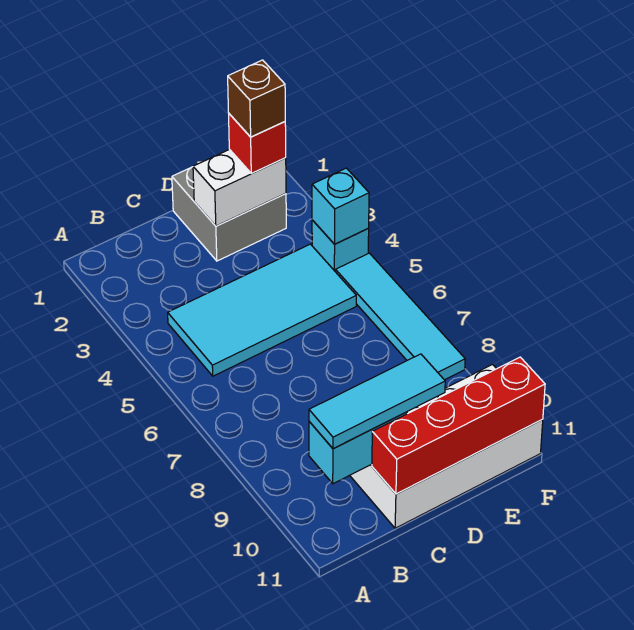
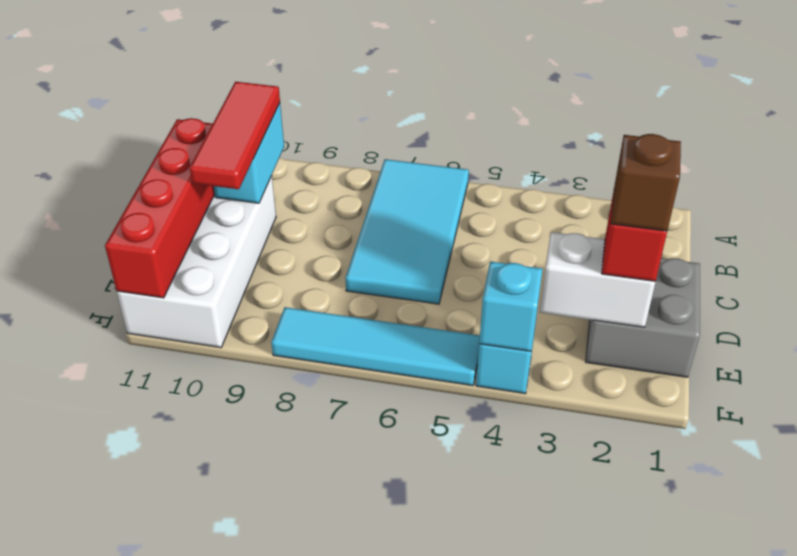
cyan 2x4 tile [168,244,356,376] -> cyan 2x4 tile moved to [346,159,469,304]
cyan 1x3 tile [309,354,445,449] -> red 1x3 tile [190,82,280,189]
white 1x2 brick [193,149,286,226] -> white 1x2 brick turned to [540,232,656,327]

